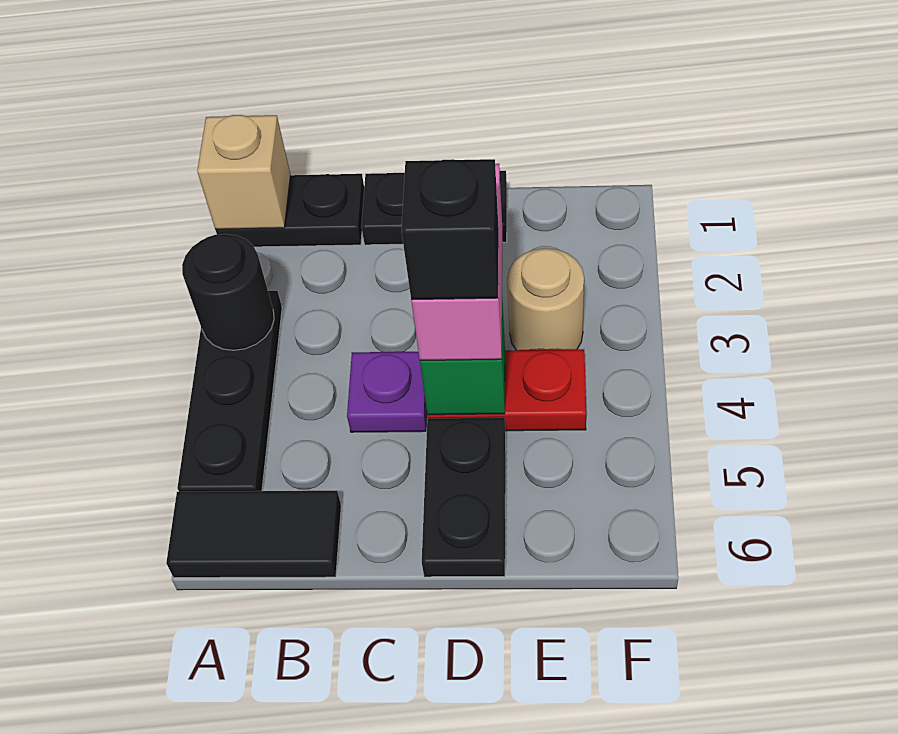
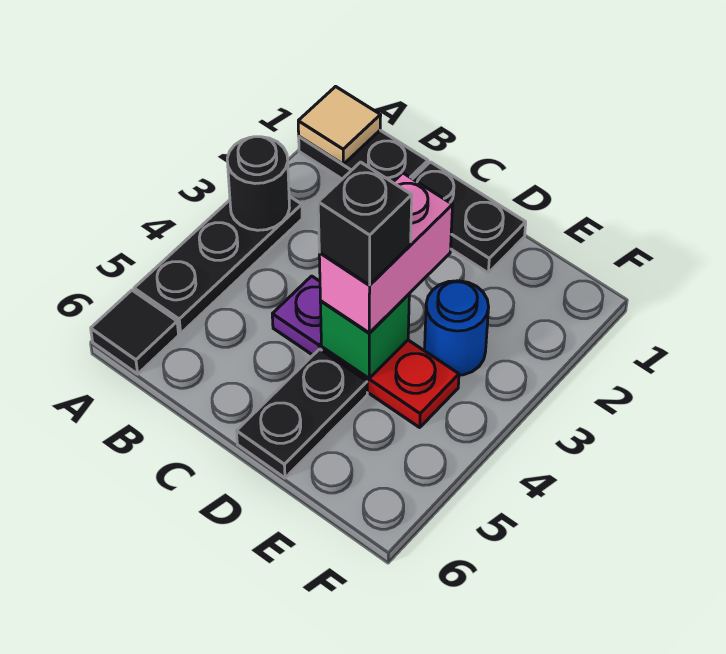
tan 1x1 brick [197,115,290,229] -> tan 1x1 tile [298,87,381,164]
black 1x2 tile [166,491,341,578] -> black 1x1 tile [91,290,179,374]
tan 1x1 round brick [507,248,584,350] -> blue 1x1 round brick [425,281,489,375]

